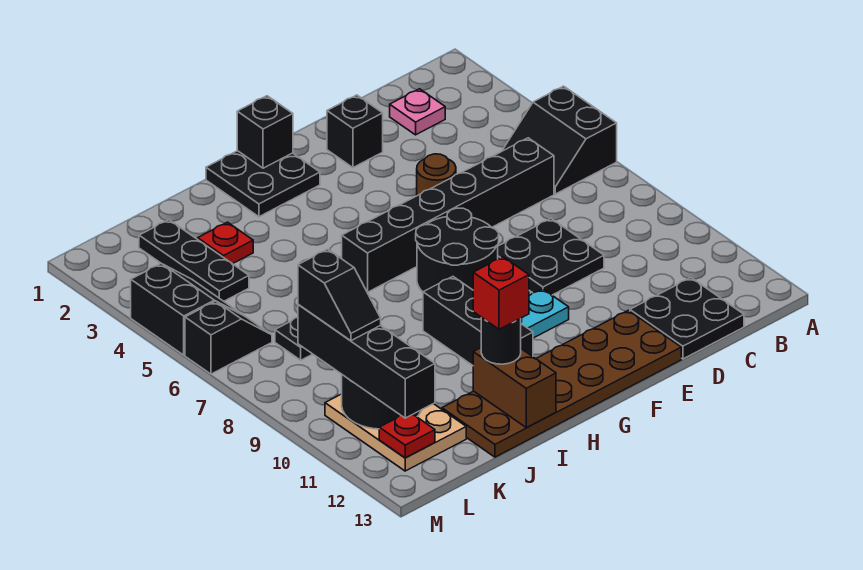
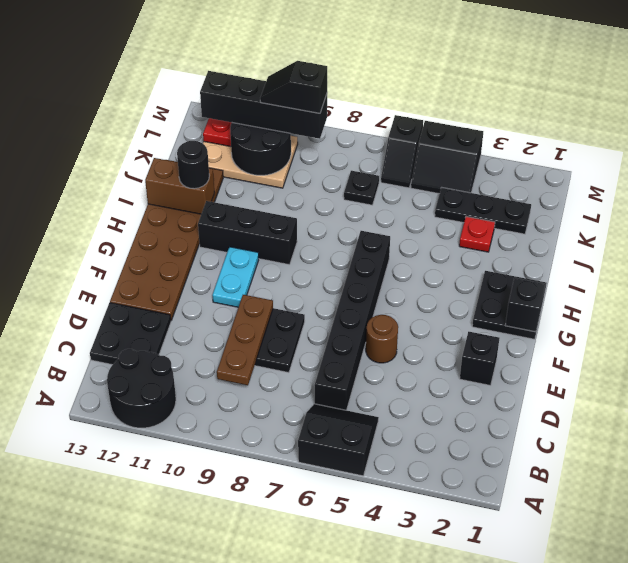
pink 1x1 plate [390,89,445,135] -> none
none -> brown 1x3 plate [217,295,273,385]
black 2x2 round brick [416,208,499,292] -> black 2x2 round brick moved to [107,349,176,428]
red 1x1 brick [473,257,529,329] -> none

